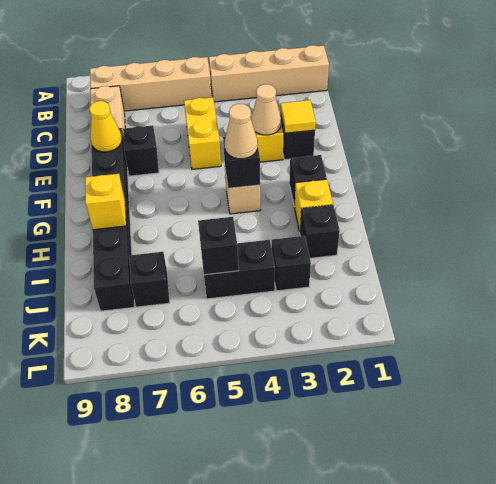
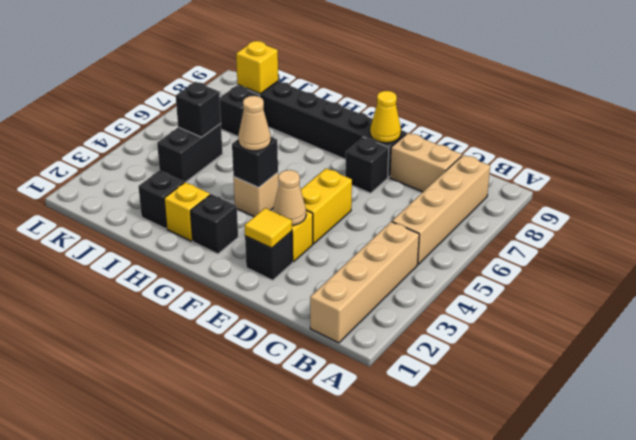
yellow 1x2 brick [184,97,221,169] -> yellow 1x2 brick turned to [301,168,352,244]
yellow 1x1 brick [85,174,126,230] -> yellow 1x1 brick moved to [236,41,278,94]
black 1x1 brick [272,236,311,291] -> none

